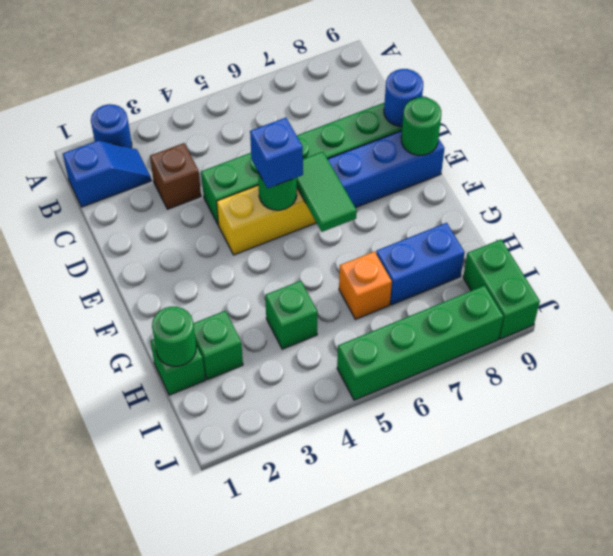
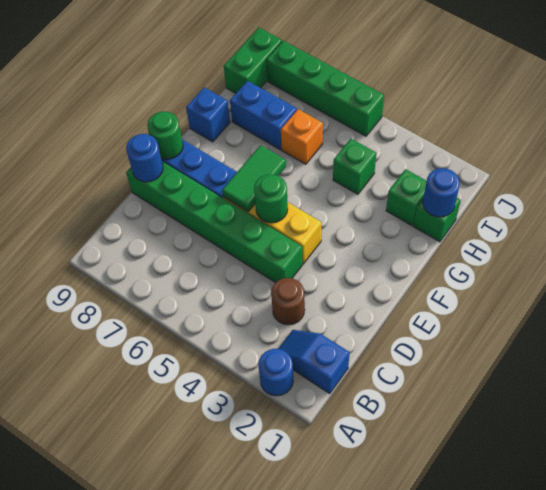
brown 1x1 brick [150,143,201,209] -> brown 1x1 round brick [271,278,305,325]
blue 1x1 brick [250,118,303,188] -> blue 1x1 brick moved to [186,87,230,142]
green 1x1 round brick [152,307,196,366] -> blue 1x1 round brick [423,168,460,217]

